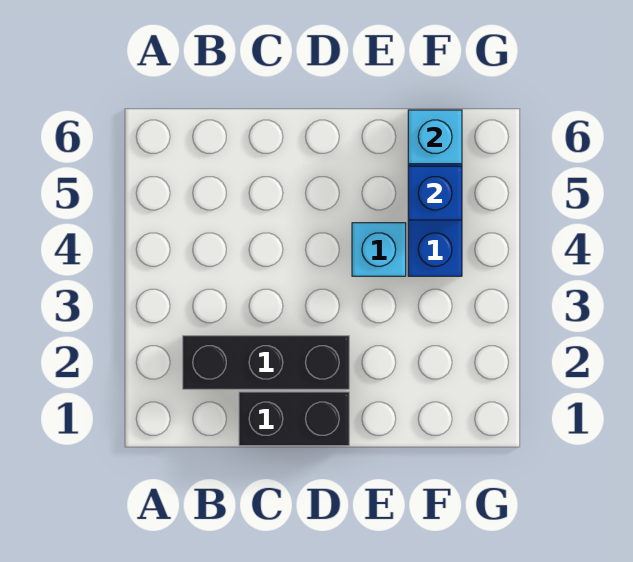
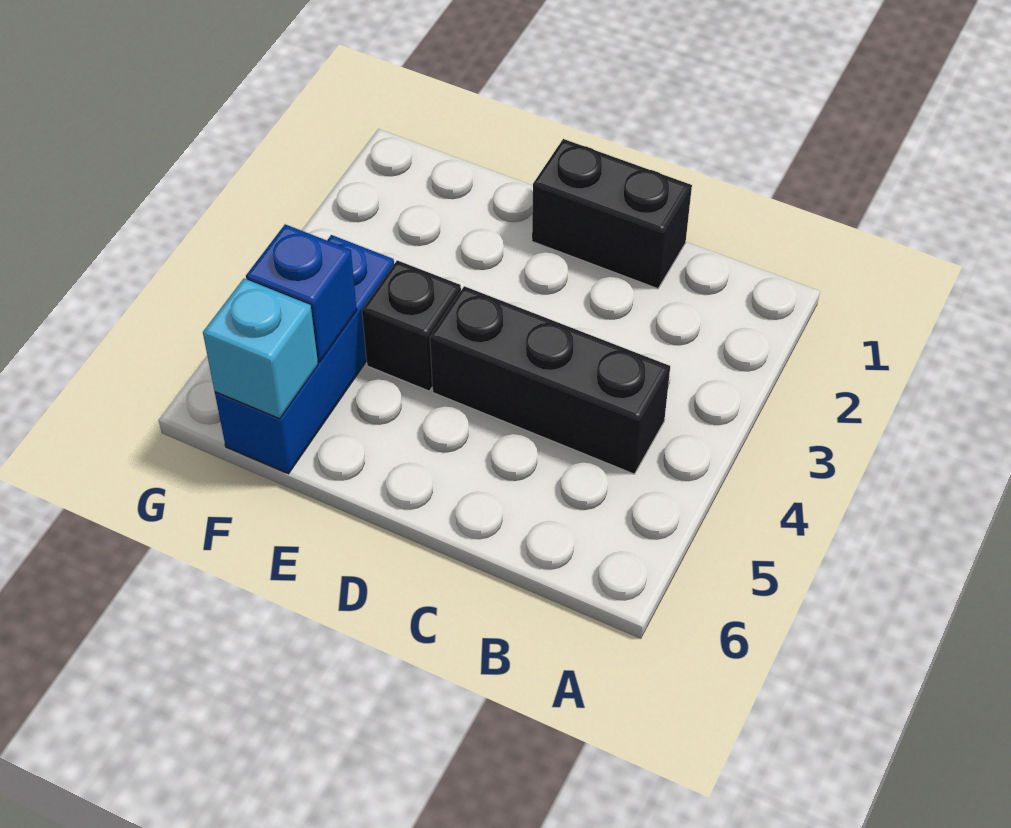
black 1x3 brick [183,336,349,389] -> black 1x3 brick moved to [430,286,670,474]
cyan 1x1 brick [352,223,406,276] -> black 1x1 brick [362,260,461,391]

